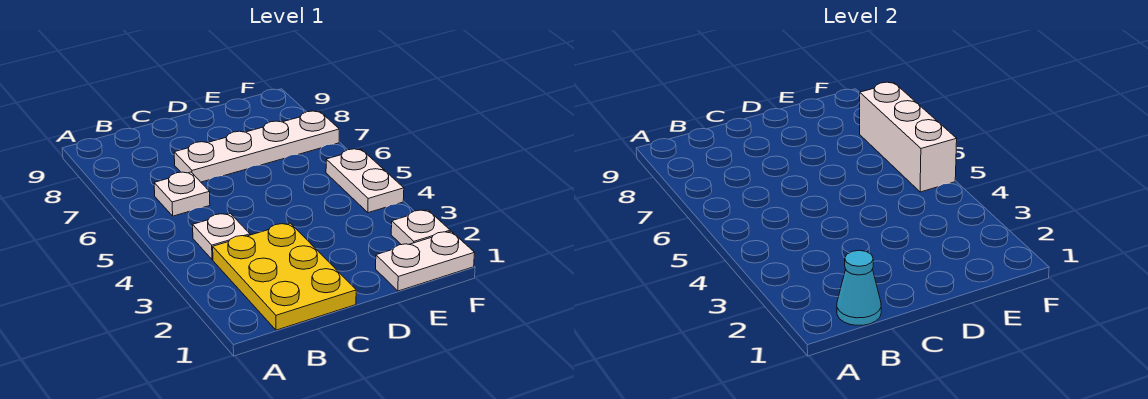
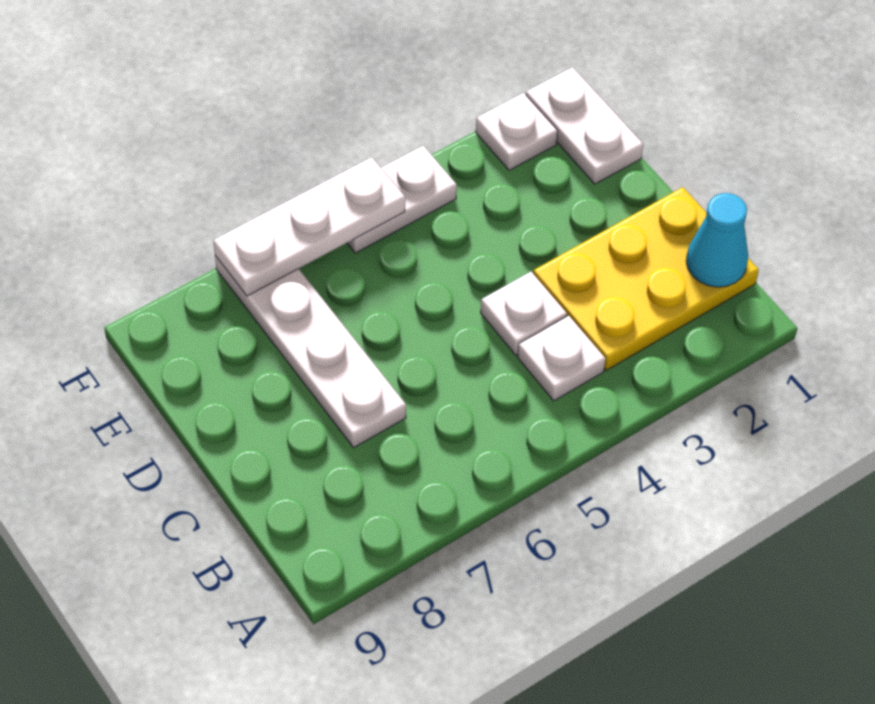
white 1x1 plate [154,172,210,216] -> white 1x1 plate moved to [481,272,567,355]
white 1x3 brick [859,82,957,192] -> white 1x3 plate [213,157,405,296]

